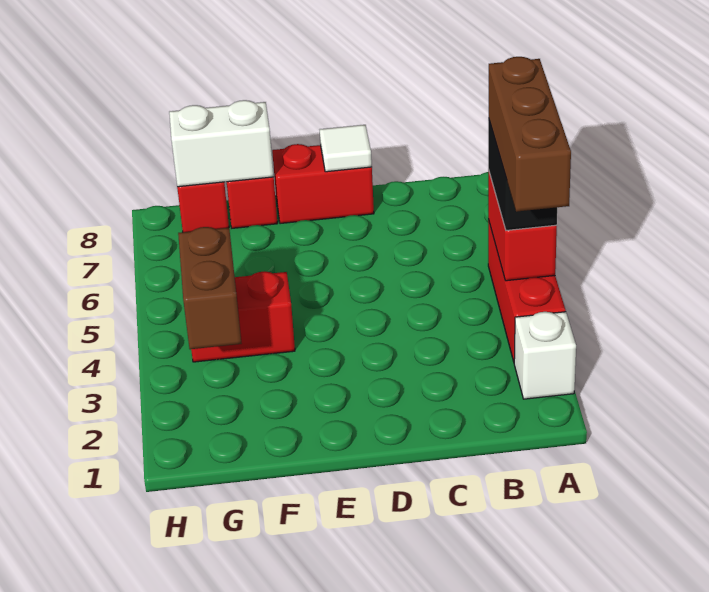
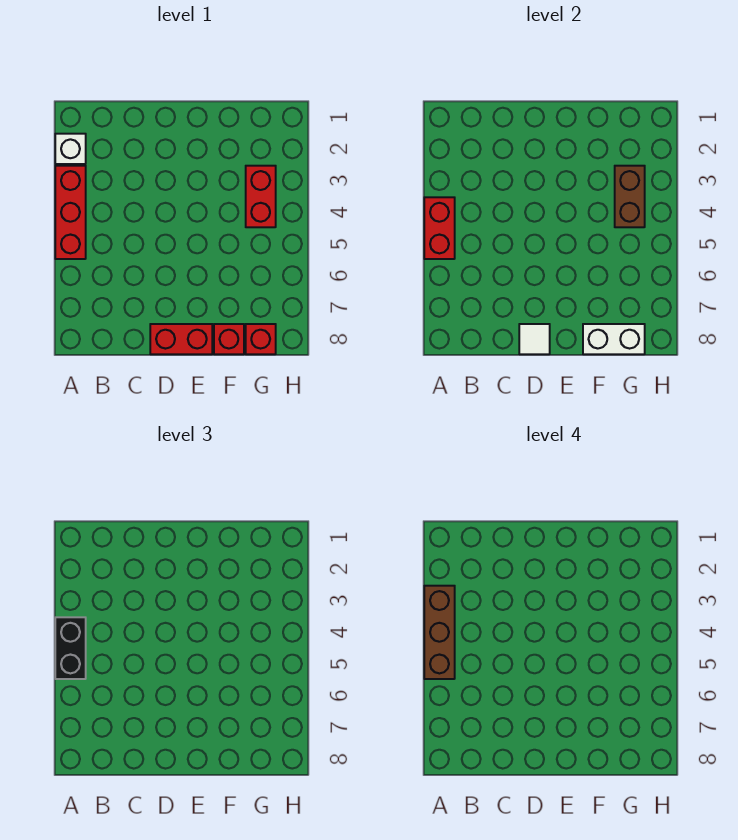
red 1x2 brick [191,271,295,362] -> red 1x2 brick turned to [246,166,276,227]

